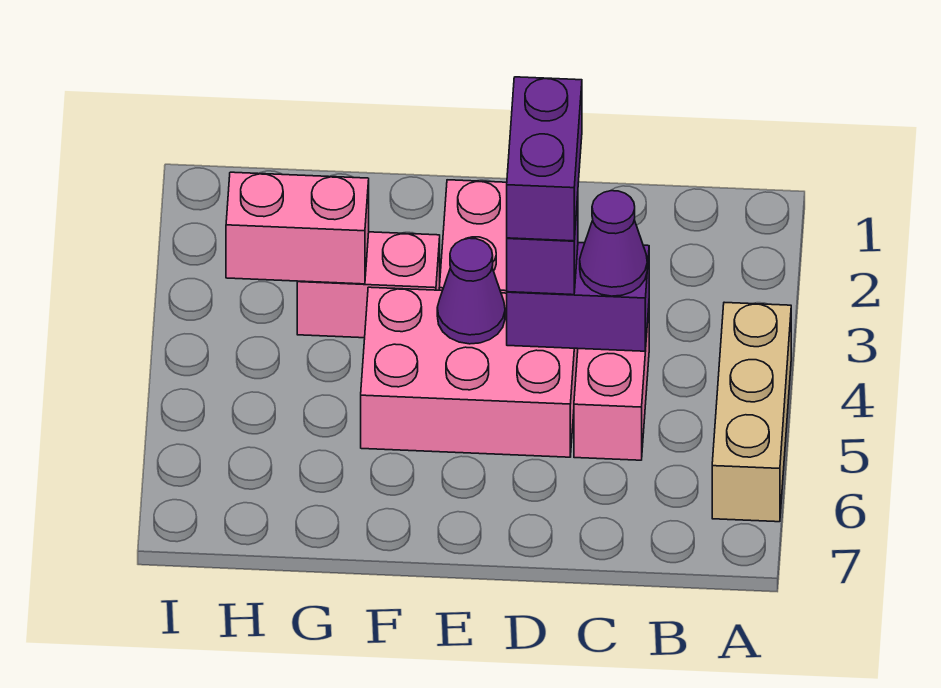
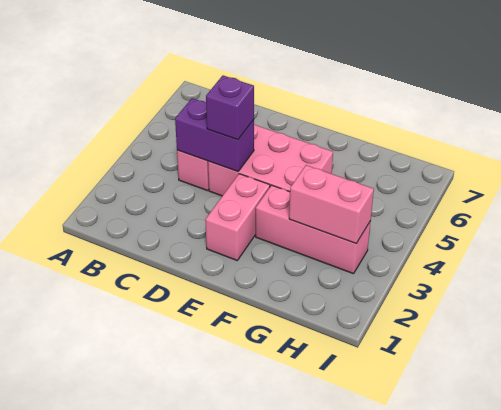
tan 1x3 brick [712,302,791,522] -> none
purple 1x1 cone [580,191,647,296] -> none
purple 1x2 brick [507,77,582,241] -> none
purple 1x1 cone [437,238,505,344] -> none
pink 1x2 brick [297,232,440,338] -> pink 1x3 brick [256,185,371,274]

